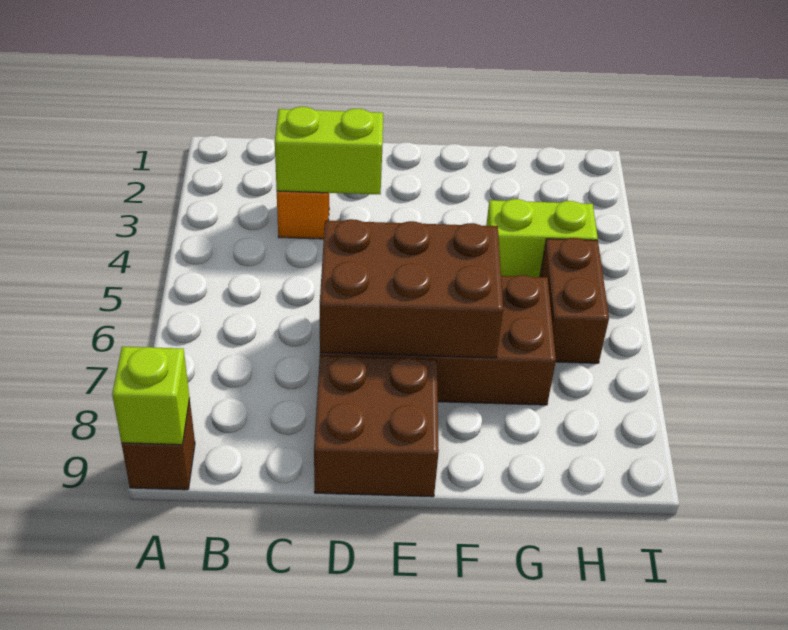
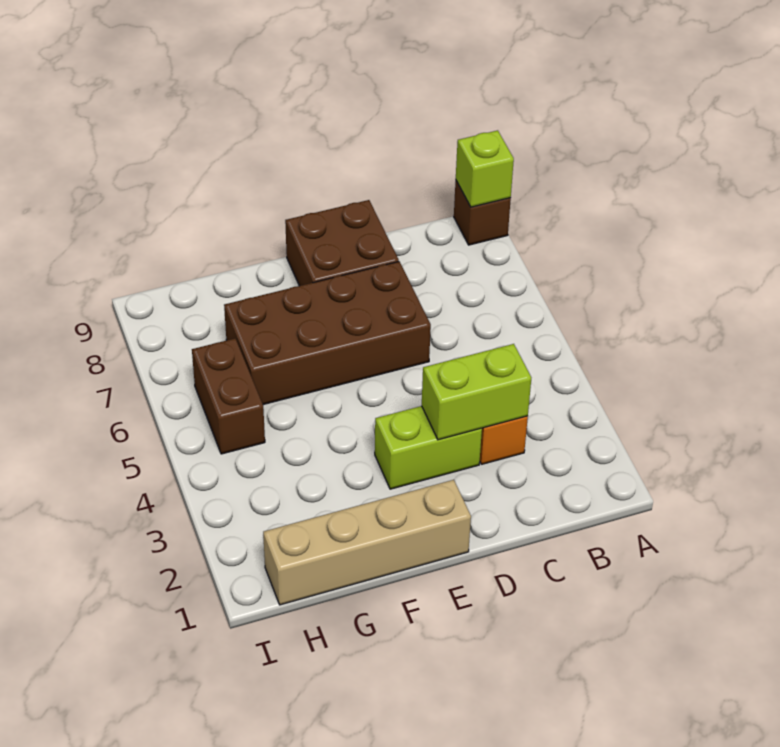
brown 2x3 brick [320,219,503,358] -> none
none -> tan 1x4 brick [263,480,471,605]
lime 1x2 brick [486,199,598,277] -> lime 1x2 brick moved to [375,406,482,489]

